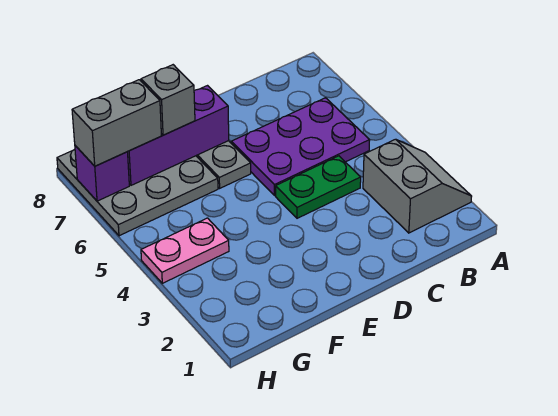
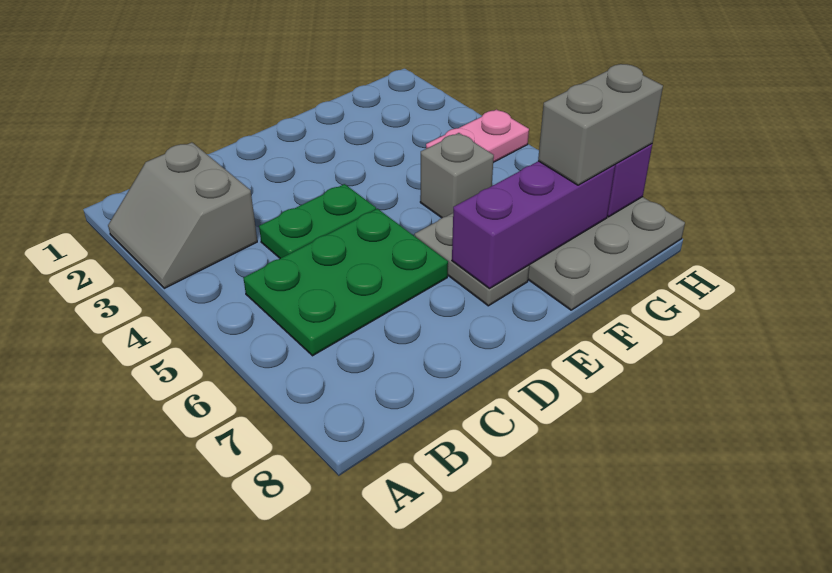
purple 2x3 plate [231,98,370,196] -> green 2x3 plate [243,209,448,356]
grey 1x1 brick [141,65,195,135] -> grey 1x1 brick moved to [420,133,494,218]

